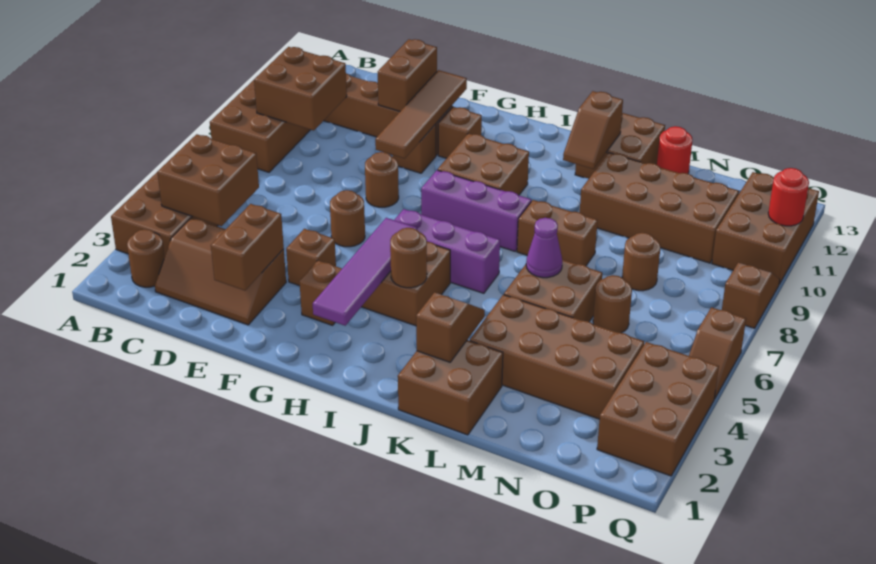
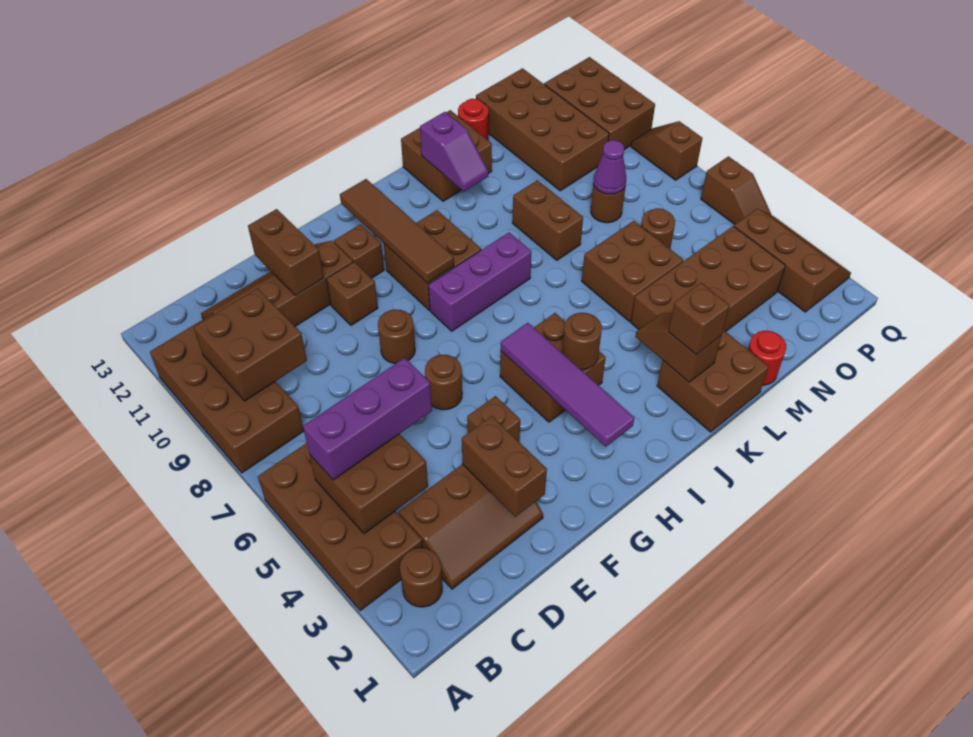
brown 1x4 tile [375,70,467,159] -> brown 1x4 tile moved to [340,179,454,283]
brown 1x1 brick [299,260,342,325] -> brown 1x1 brick moved to [668,283,730,354]
purple 1x3 brick [395,209,500,293] -> purple 1x3 brick moved to [303,358,432,480]
brown 1x2 brick [517,200,598,266] -> brown 1x2 brick turned to [512,180,583,260]
brown 1x2 slope [563,91,623,169] -> purple 1x2 slope [420,112,488,191]
purple 1x1 cone [526,218,562,278] -> purple 1x1 cone moved to [594,140,626,194]
brown 2x4 brick [580,152,739,263] -> brown 2x4 brick turned to [476,68,609,191]
brown 2x3 brick [597,342,719,476] -> brown 2x3 slope [734,209,851,312]
red 1x1 round brick [768,168,809,226] -> red 1x1 round brick moved to [748,331,786,385]

